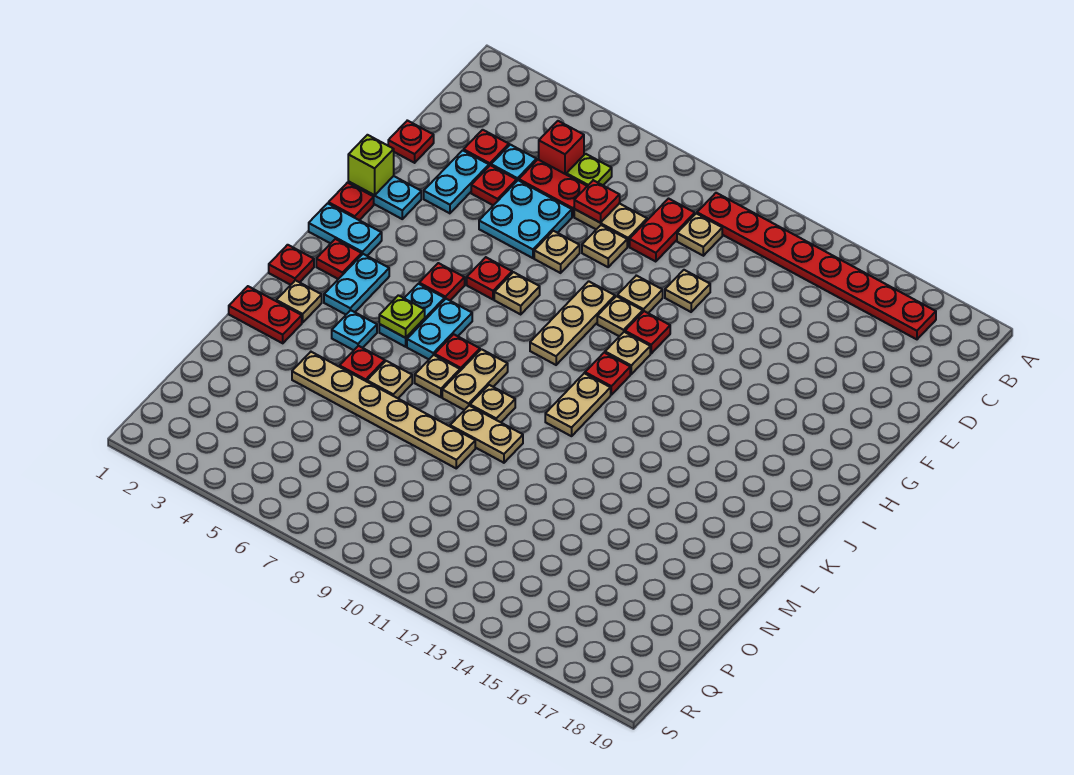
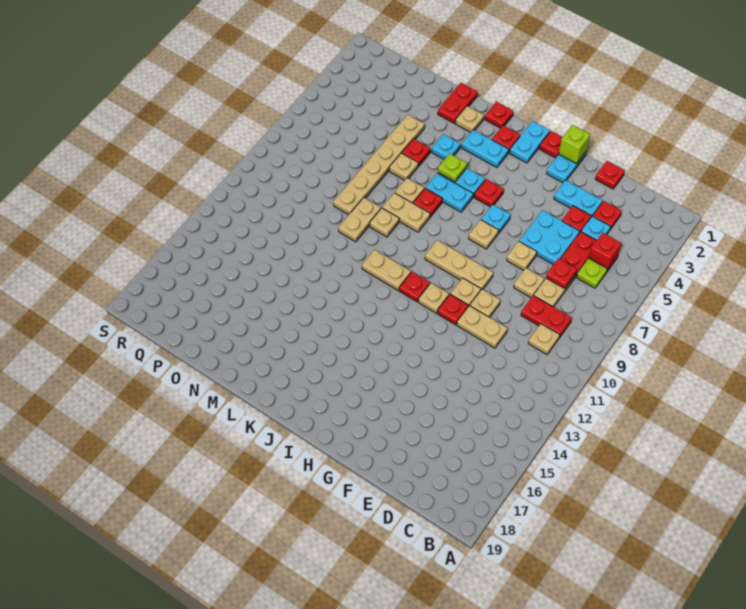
red 1x8 plate [697,193,936,339] -> none
tan 1x1 plate [665,270,710,312] -> tan 1x2 plate [457,306,507,348]
red 1x1 plate [467,257,512,299] -> cyan 1x1 plate [481,205,511,233]

